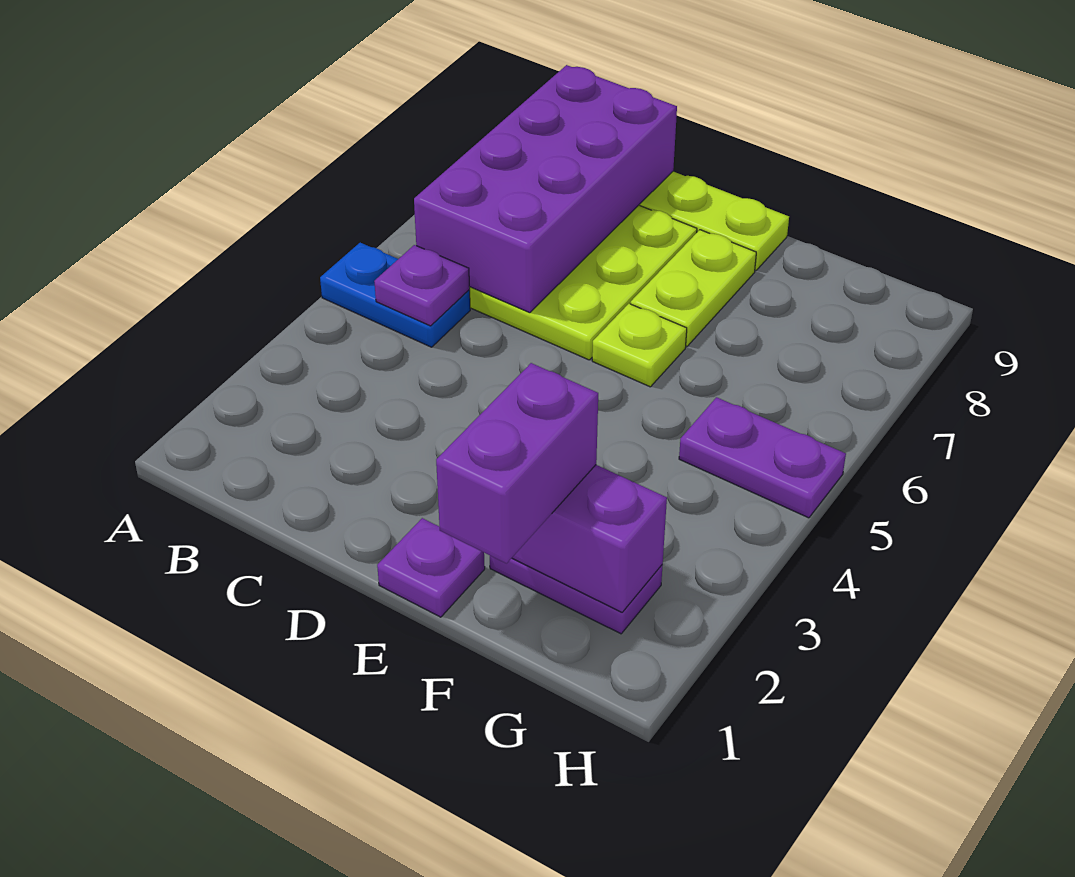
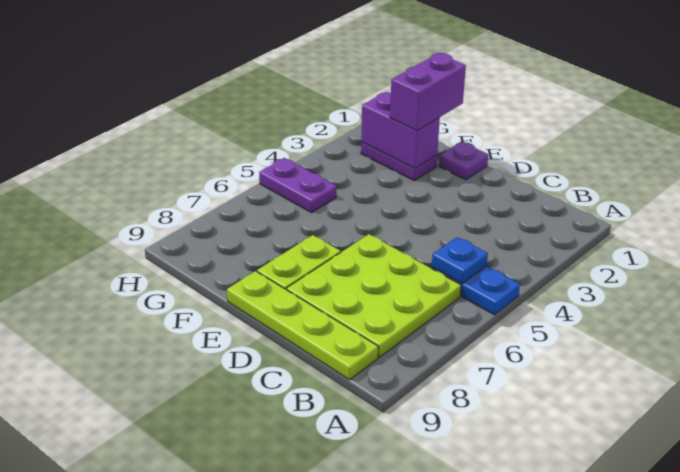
purple 1x1 plate [374,245,470,326] -> blue 1x1 plate [432,237,488,283]
purple 2x4 brick [414,65,677,313] -> none
lime 1x1 plate [592,304,687,387] -> none

